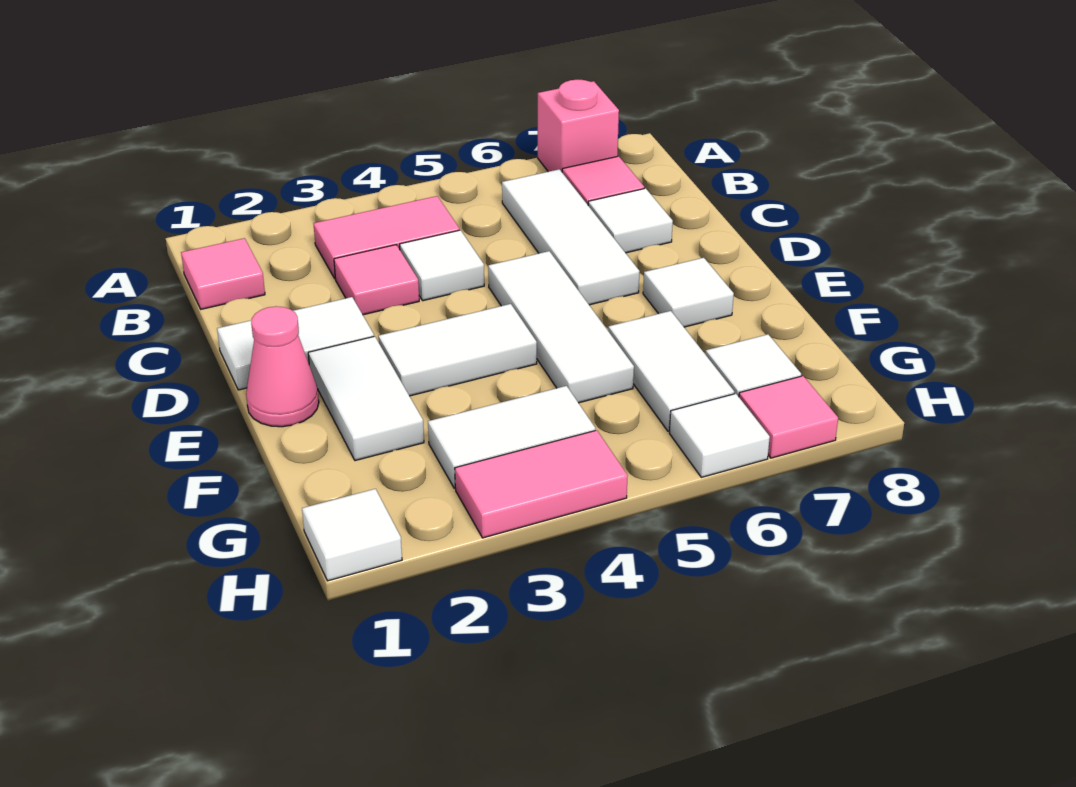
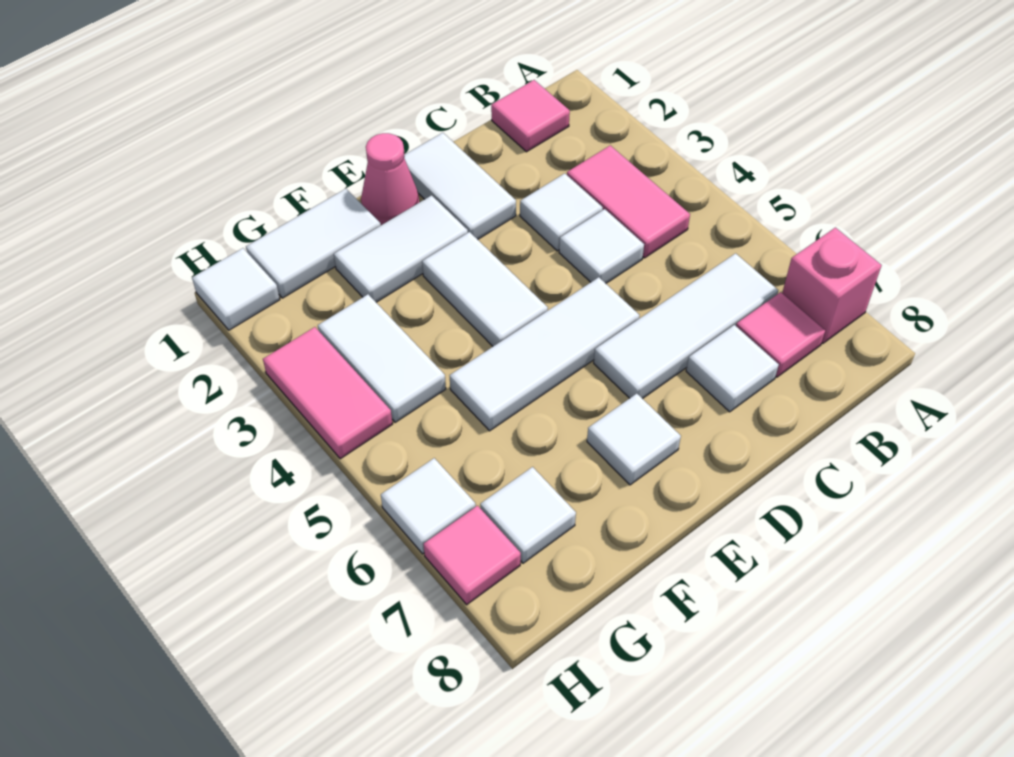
pink 1x1 tile [334,245,419,315] -> white 1x1 tile [520,173,603,251]
white 1x2 tile [608,311,734,431] -> white 1x2 tile moved to [246,189,381,298]

